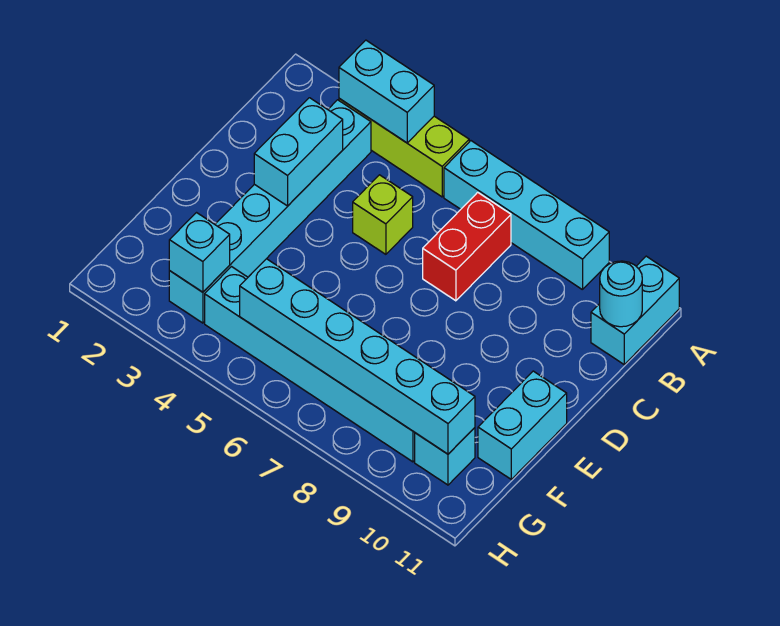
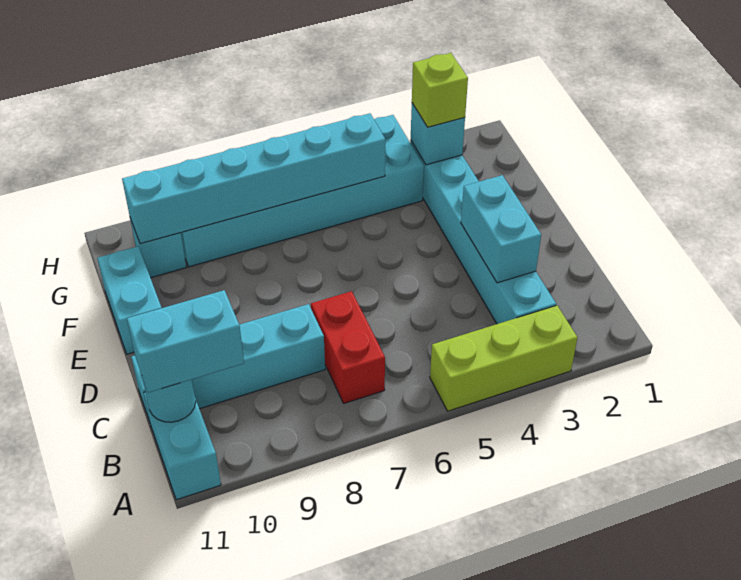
cyan 1x2 brick [339,40,434,143] -> cyan 1x2 brick moved to [127,290,244,393]
cyan 1x4 brick [444,141,609,290] -> cyan 1x4 brick moved to [131,304,325,421]
lime 1x1 brick [353,175,413,254] -> lime 1x1 brick moved to [412,53,468,127]
cyan 1x6 brick [205,267,415,462] -> cyan 2x6 brick [181,115,424,267]

